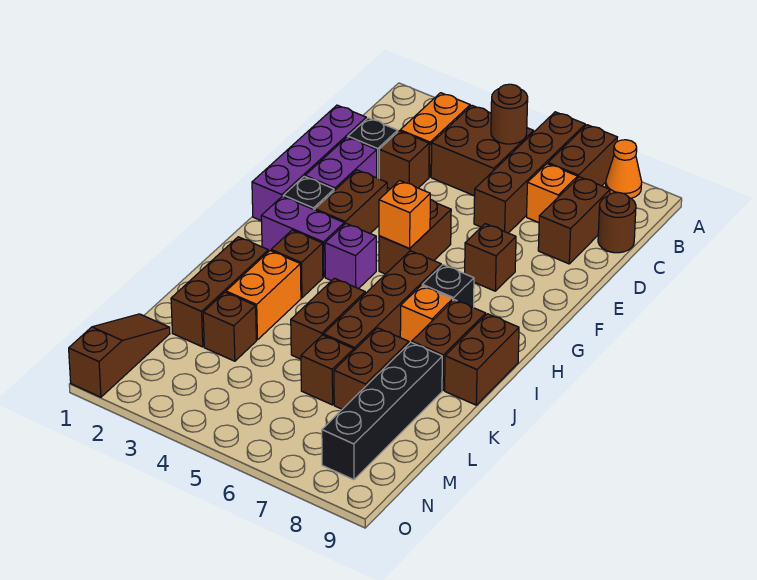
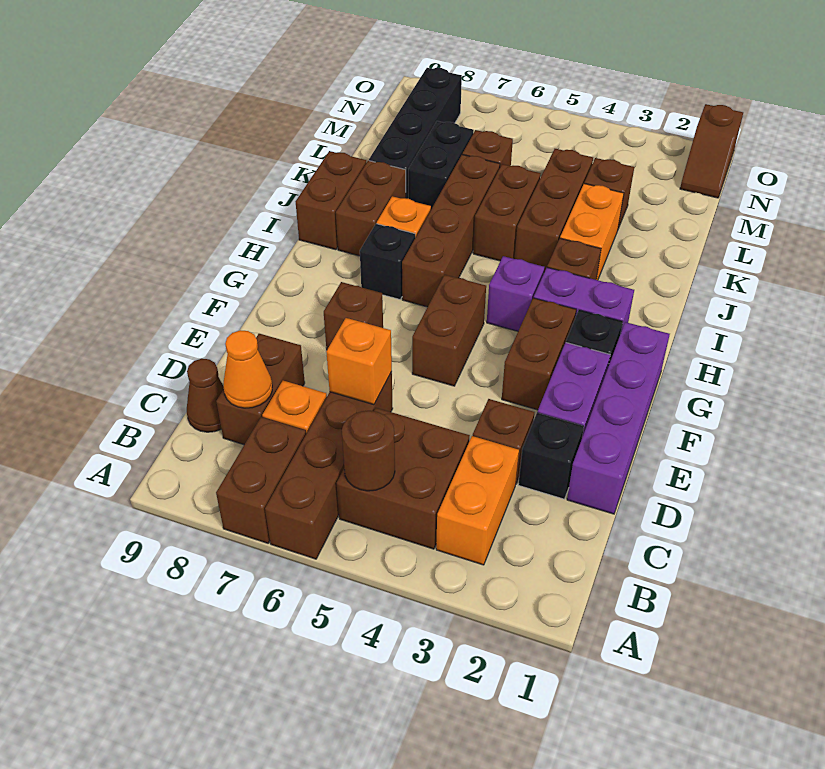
orange 1x1 cone [606,140,642,198] -> orange 1x1 cone moved to [224,330,272,408]
brown 1x1 round brick [598,192,636,253] -> brown 1x1 cone [187,359,224,432]
orange 1x1 brick [379,181,430,249] -> orange 1x1 brick moved to [326,318,392,405]
brown 1x3 brick [171,237,268,347] -> brown 1x3 brick moved to [515,149,593,272]
brown 1x2 brick [334,328,409,409] -> black 1x2 brick [408,121,474,209]
brown 1x3 slope [69,314,170,397] -> brown 1x2 slope [680,104,743,198]

